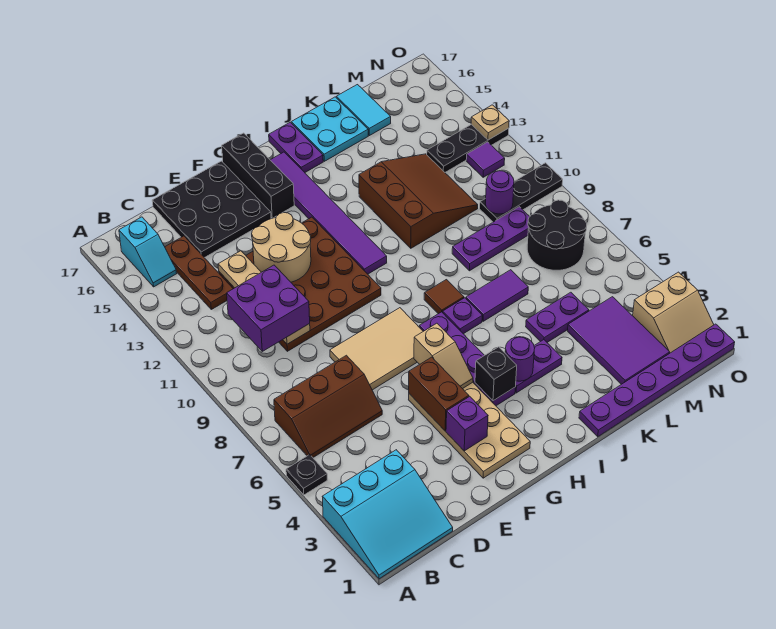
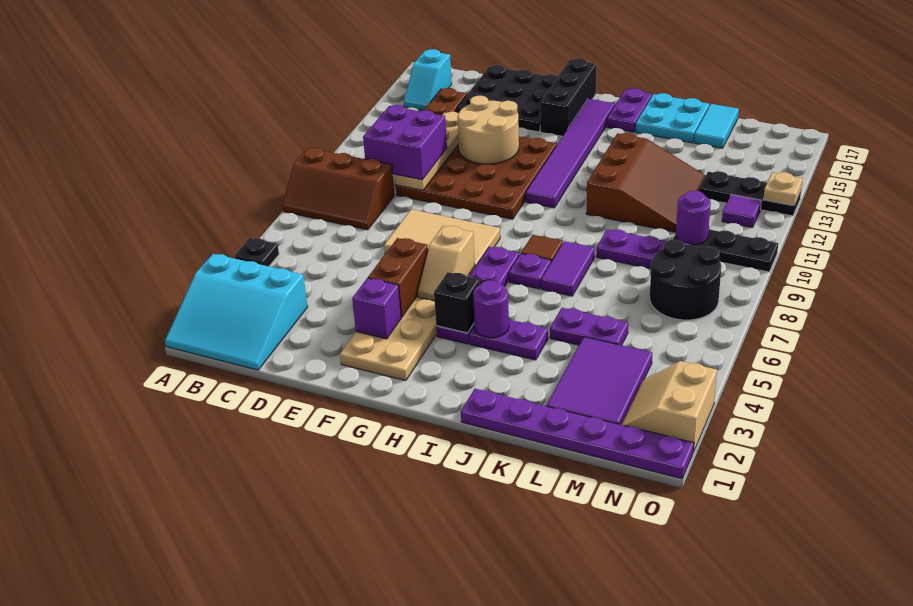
brown 2x3 slope [274,355,382,457] -> brown 2x3 slope moved to [283,147,394,230]
purple 1x2 tile [466,270,528,321] -> purple 1x2 tile turned to [541,241,595,296]
tan 2x2 slope [633,272,714,353] -> tan 2x2 slope turned to [622,361,717,452]

